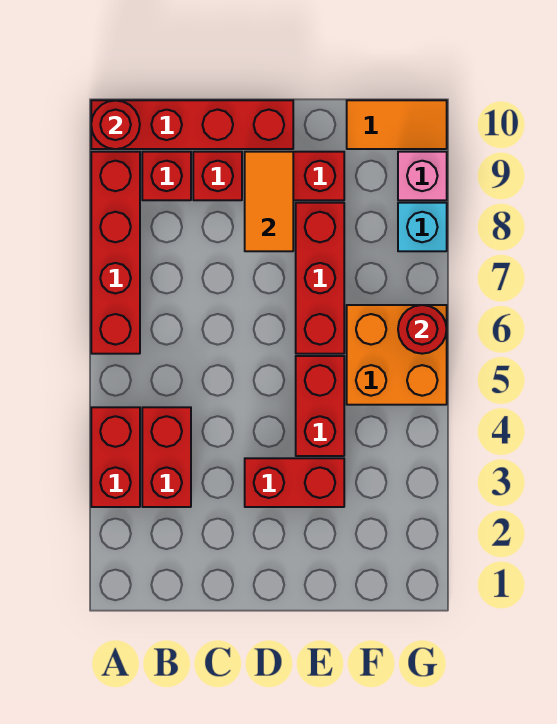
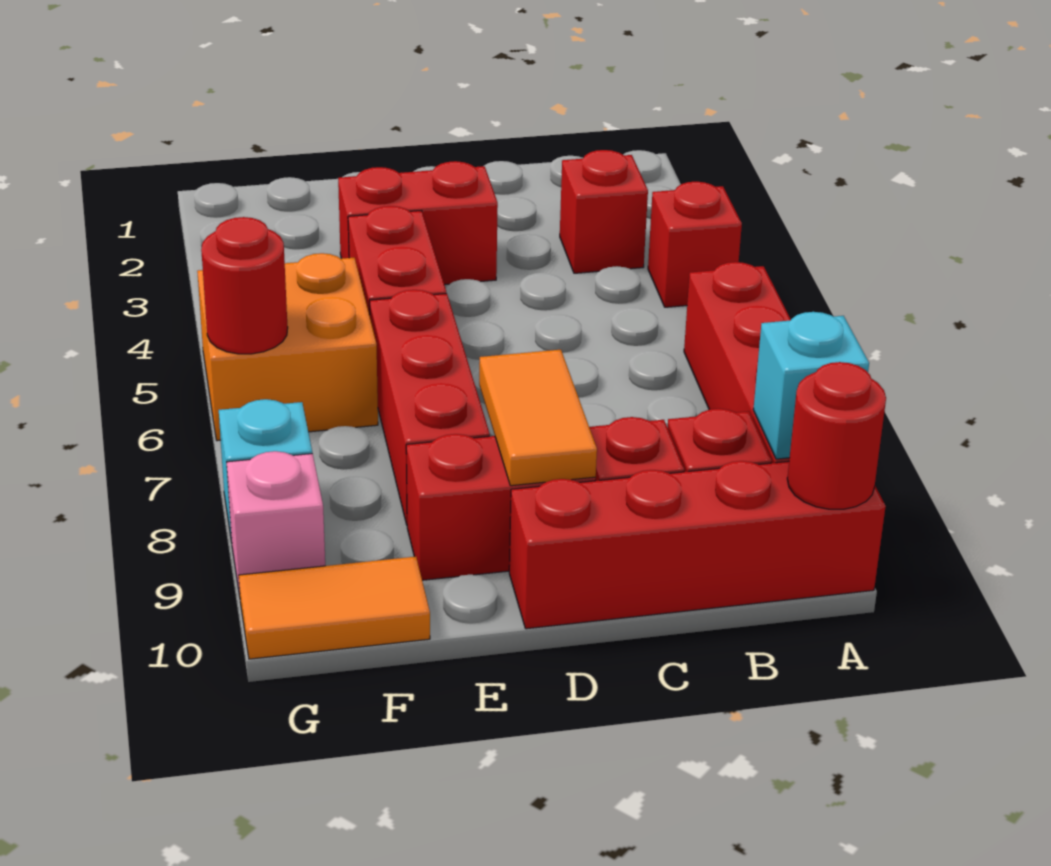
red 1x2 brick [91,407,140,507] -> red 1x1 brick [648,182,742,307]
none -> cyan 1x1 brick [753,312,869,459]
red 1x2 brick [142,407,191,507] -> red 1x1 brick [560,150,648,273]

